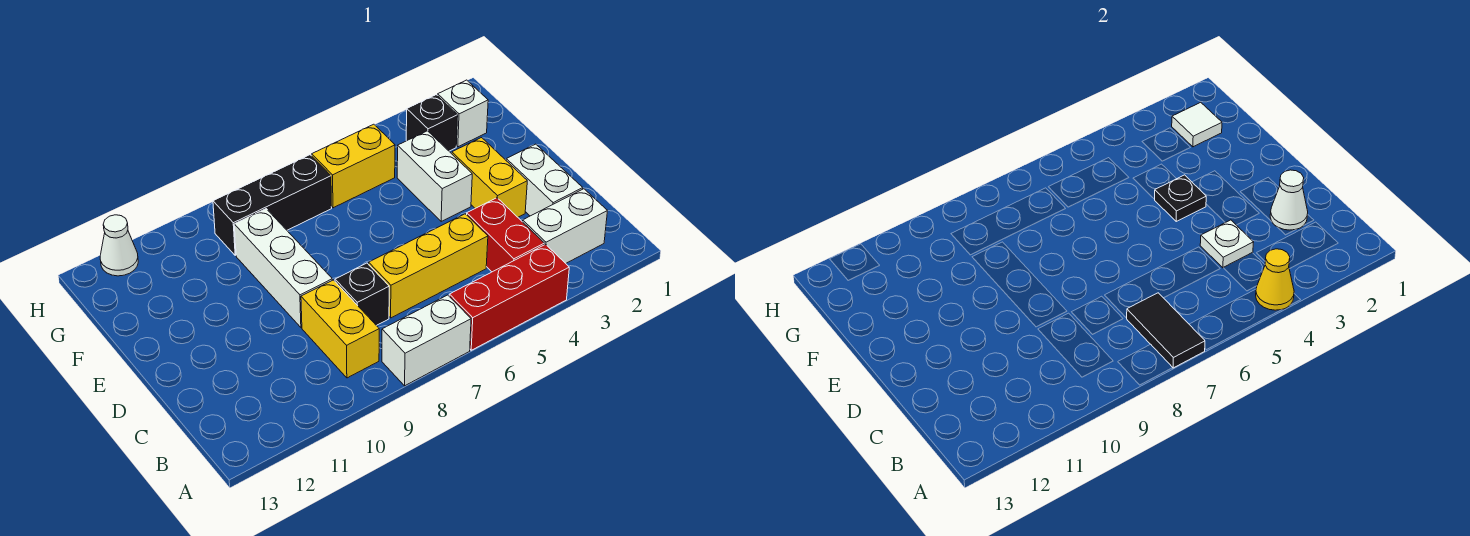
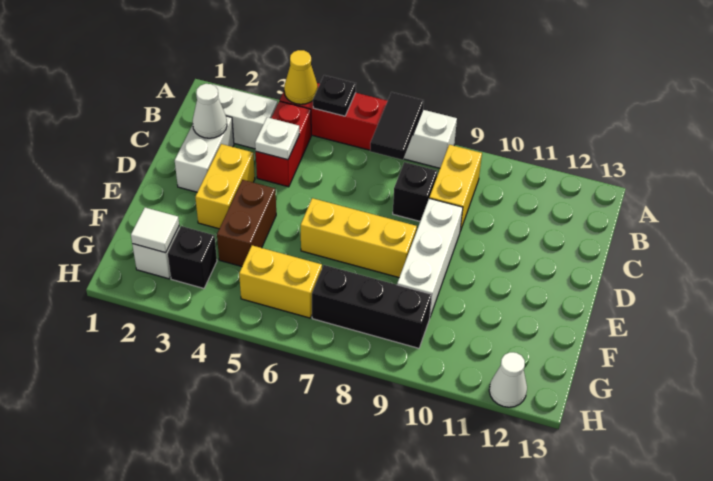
yellow 1x3 brick [369,214,488,318] -> yellow 1x3 brick moved to [301,198,417,277]
white 1x2 brick [397,131,472,221] -> brown 1x2 brick [217,180,276,266]
black 1x1 plate [1155,175,1206,221] -> black 1x1 plate moved to [313,75,356,116]

